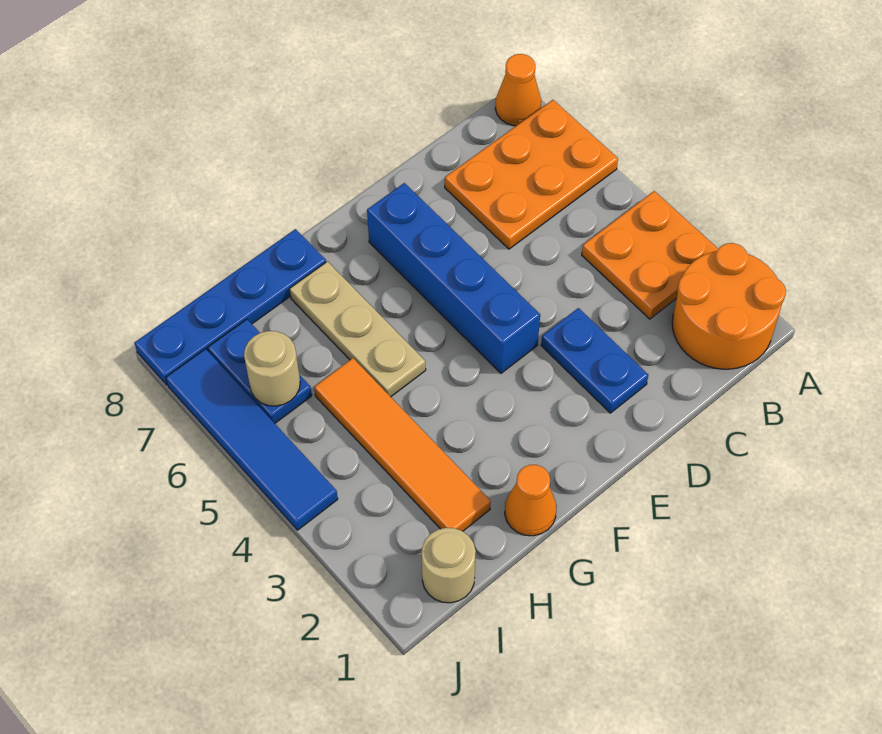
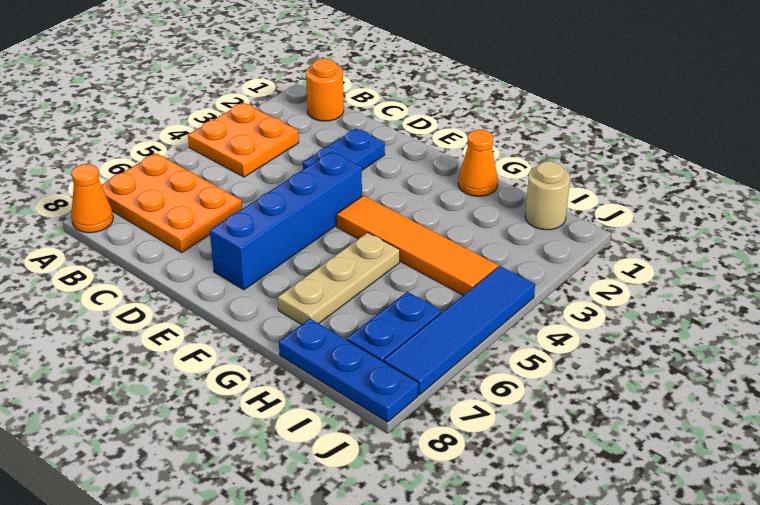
orange 2x2 round brick [672,243,786,369] -> orange 1x1 round brick [306,59,344,121]
blue 1x4 plate [135,229,326,385] -> blue 1x3 plate [279,319,418,422]
orange 1x4 tile [314,358,491,531] -> orange 1x4 tile turned to [336,196,498,295]
tan 1x1 round brick [244,331,300,406] -> none

